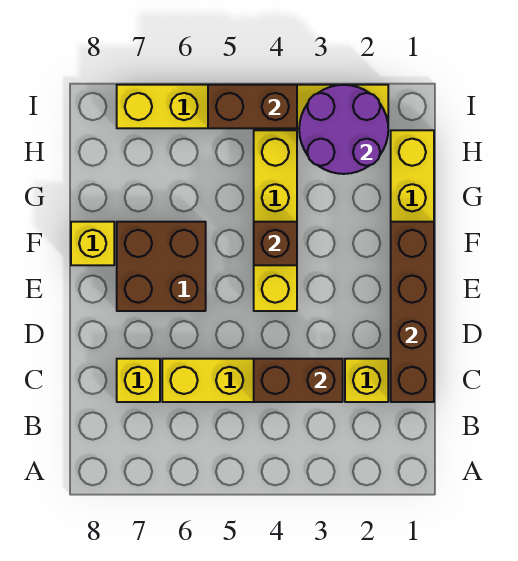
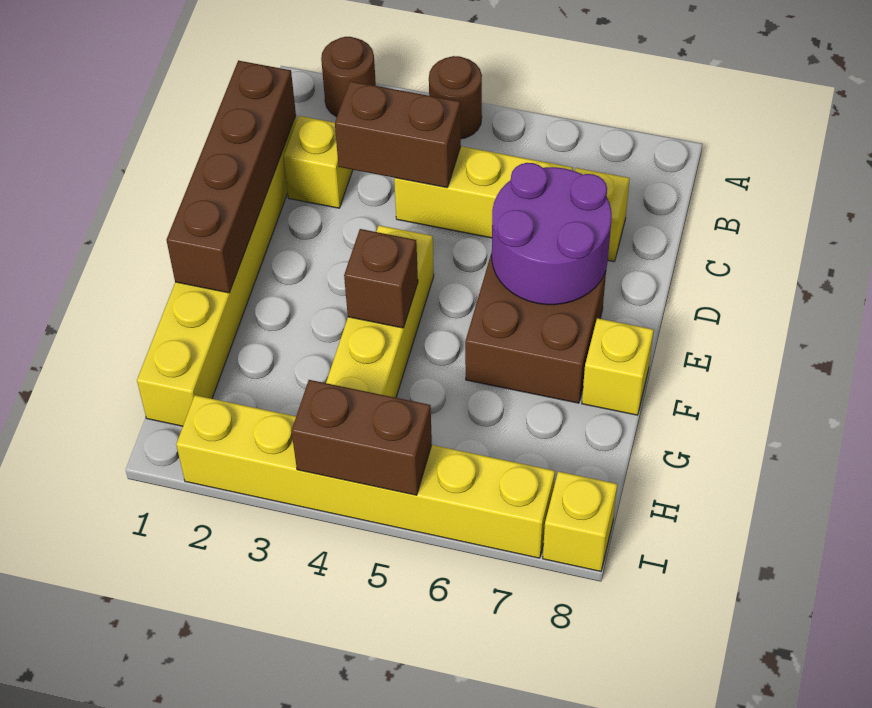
none -> brown 1x1 round brick [321,37,376,117]
none -> brown 1x1 round brick [429,56,482,139]
purple 2x2 round brick [299,85,388,174] -> purple 2x2 round brick moved to [492,163,612,305]
none -> yellow 1x1 brick [543,471,617,571]

